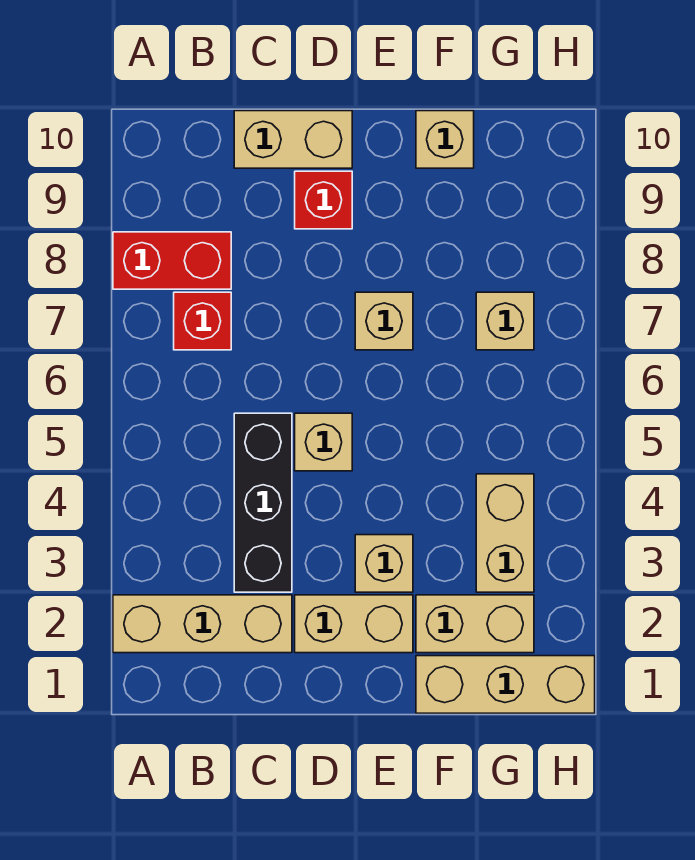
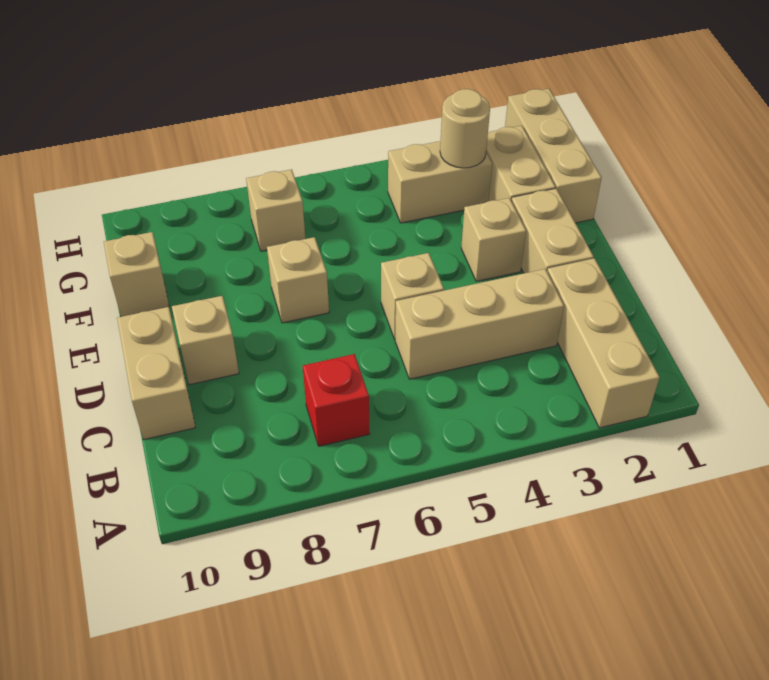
red 1x2 brick [113,232,231,289] -> none
black 1x3 brick [234,413,292,592] -> tan 1x3 brick [395,269,564,379]
red 1x1 brick [295,171,352,229] -> tan 1x1 brick [172,296,239,385]
none -> tan 1x1 round brick [440,89,490,168]

